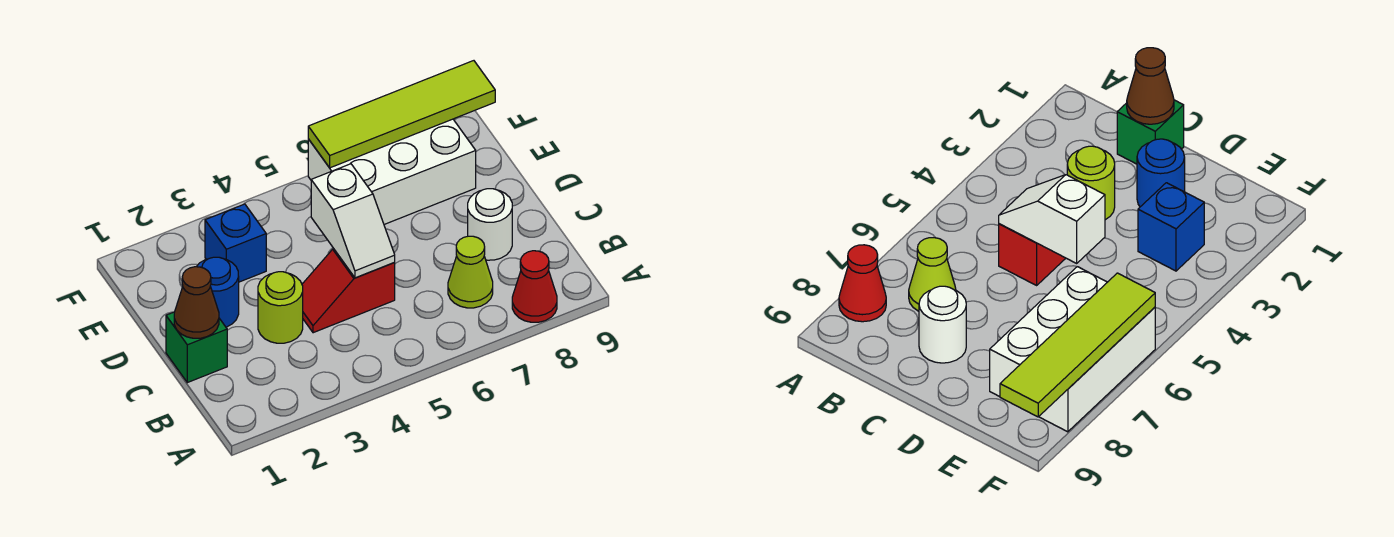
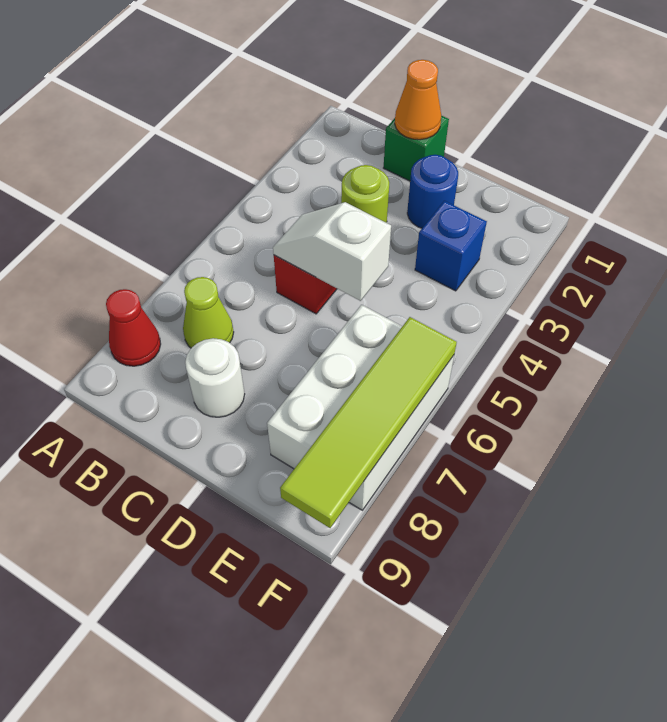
brown 1x1 cone [174,267,219,338] -> orange 1x1 cone [395,60,441,140]

